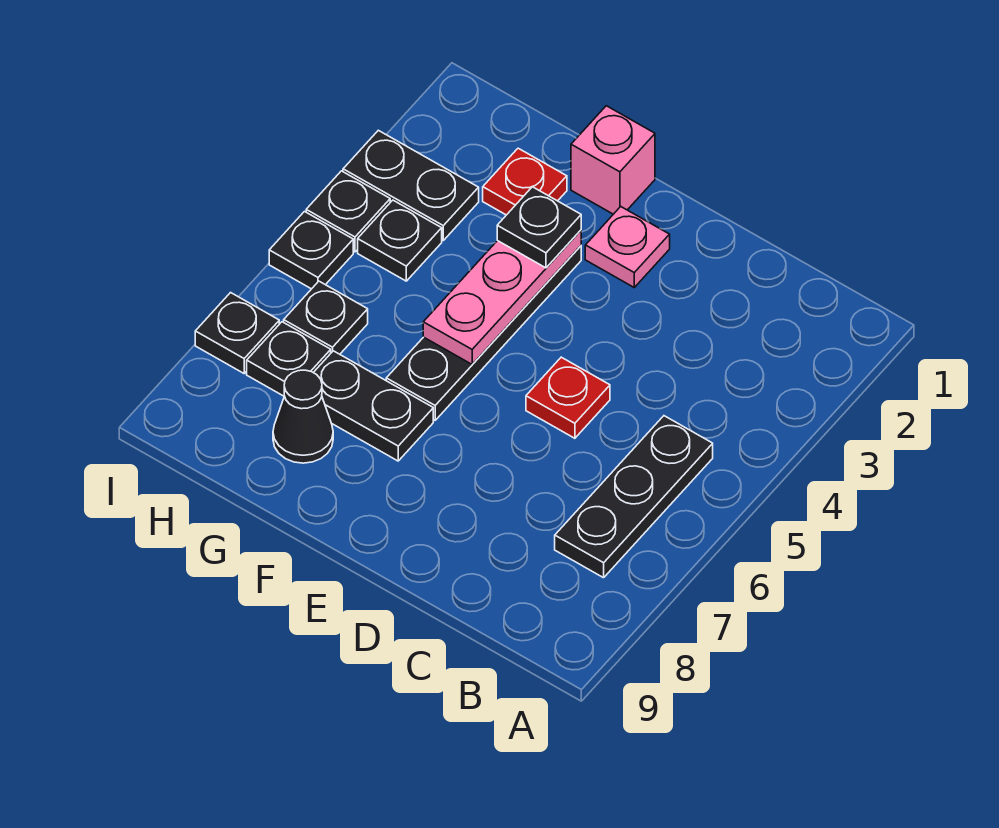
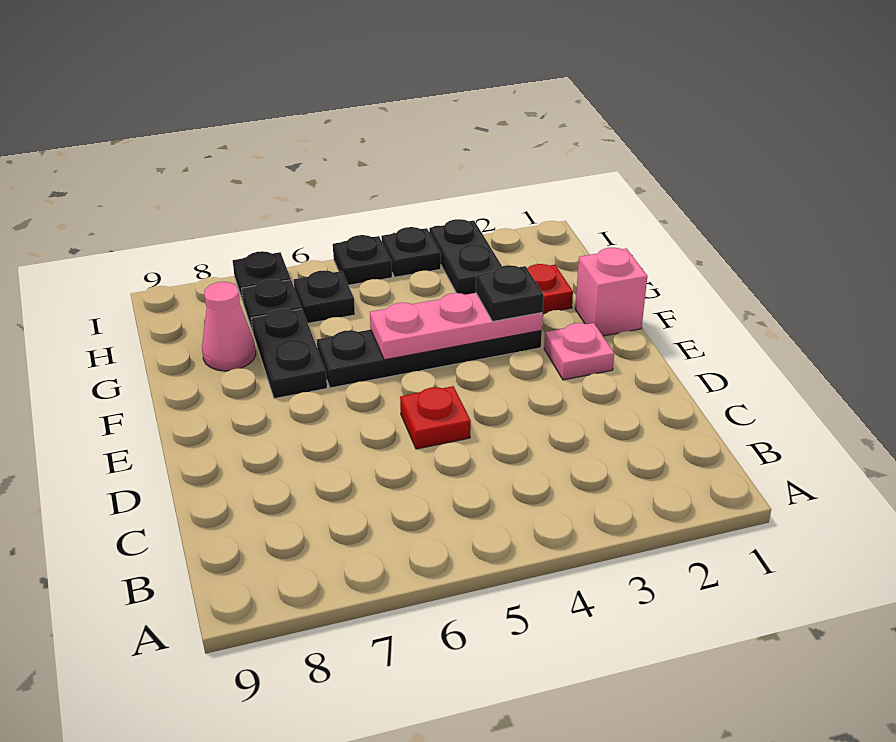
black 1x3 plate [555,416,713,578] -> none
black 1x1 cone [273,370,333,463] -> pink 1x1 cone [202,282,256,371]
black 1x1 plate [358,200,442,281] -> none

